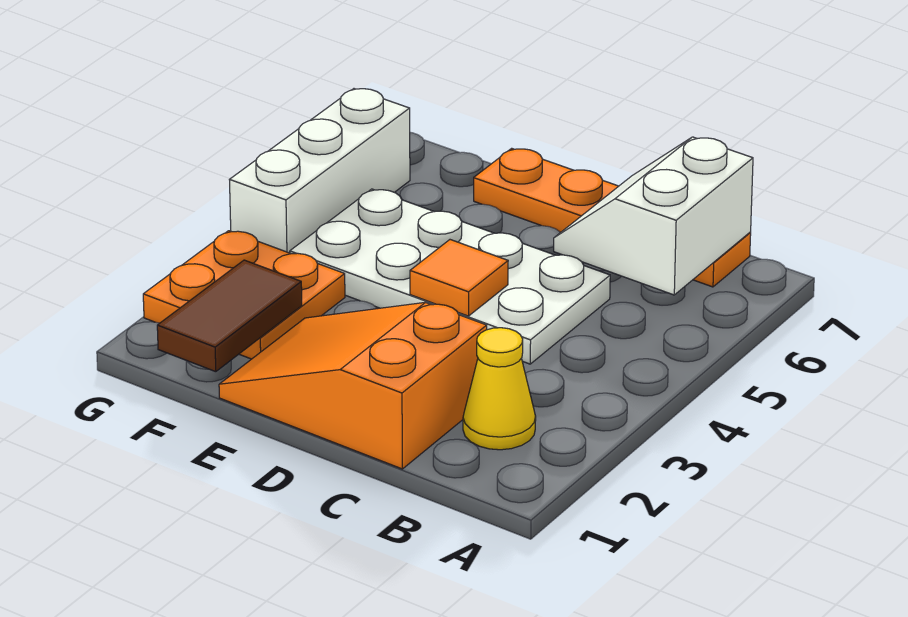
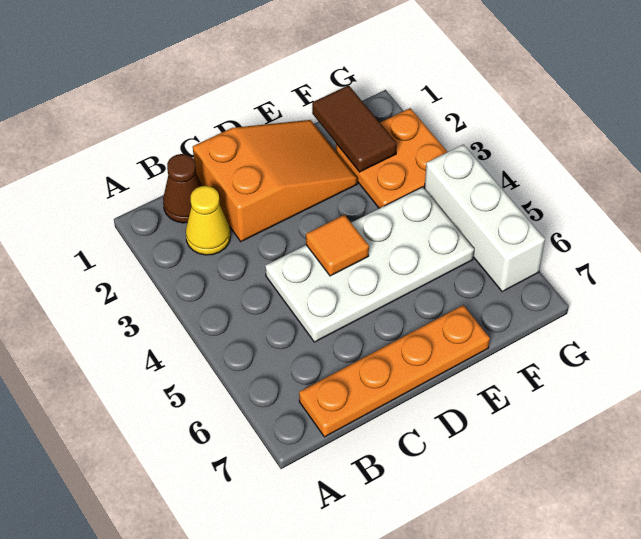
none -> brown 1x1 cone [163,154,202,223]
white 2x2 slope [554,137,753,295] -> none

